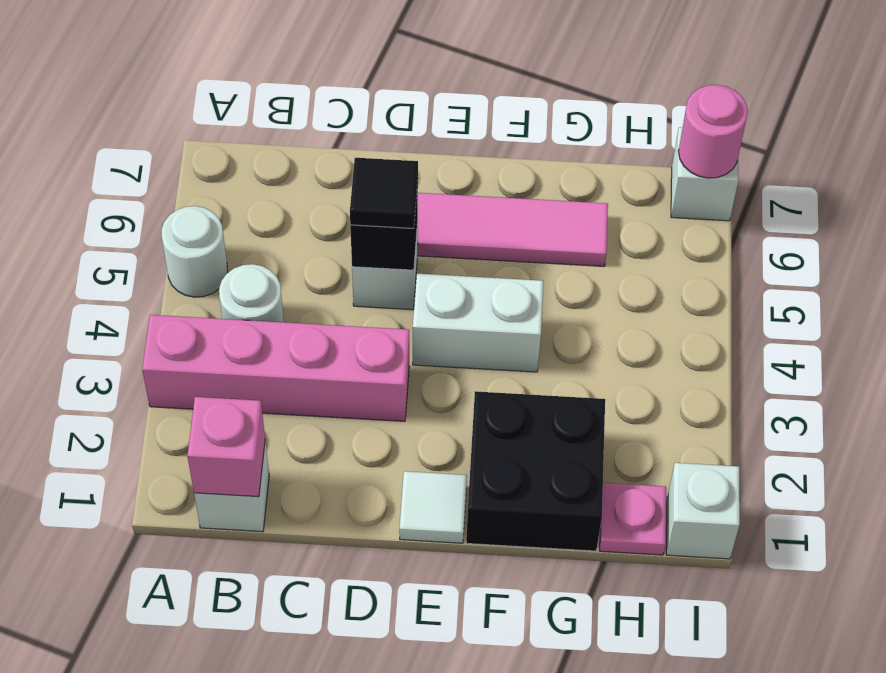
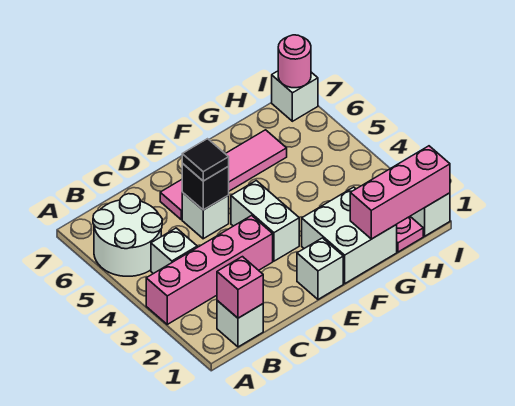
white 1x1 round brick [161,206,228,297] -> white 2x2 round brick [93,194,162,276]
white 1x1 round brick [219,264,284,322] -> white 1x1 brick [151,228,197,274]
white 1x1 tile [399,471,467,543] -> white 1x1 brick [297,238,343,299]
white 1x2 brick [413,274,543,372] -> white 1x2 brick turned to [231,181,299,261]
black 2x2 brick [466,391,605,551] -> white 2x2 brick [302,187,397,283]
none -> pink 1x3 brick [350,146,450,239]

